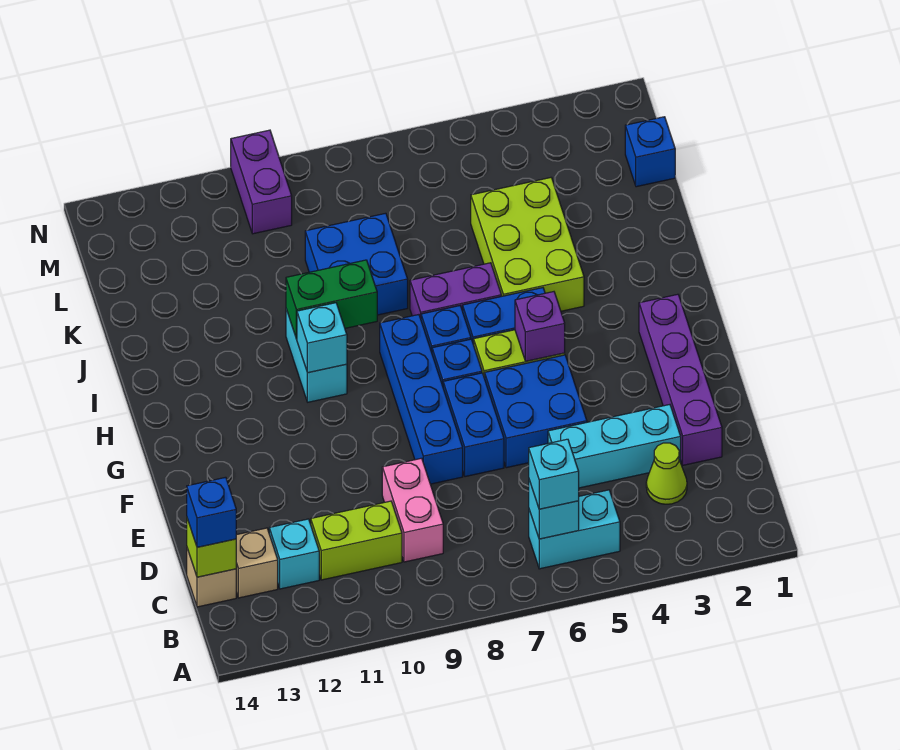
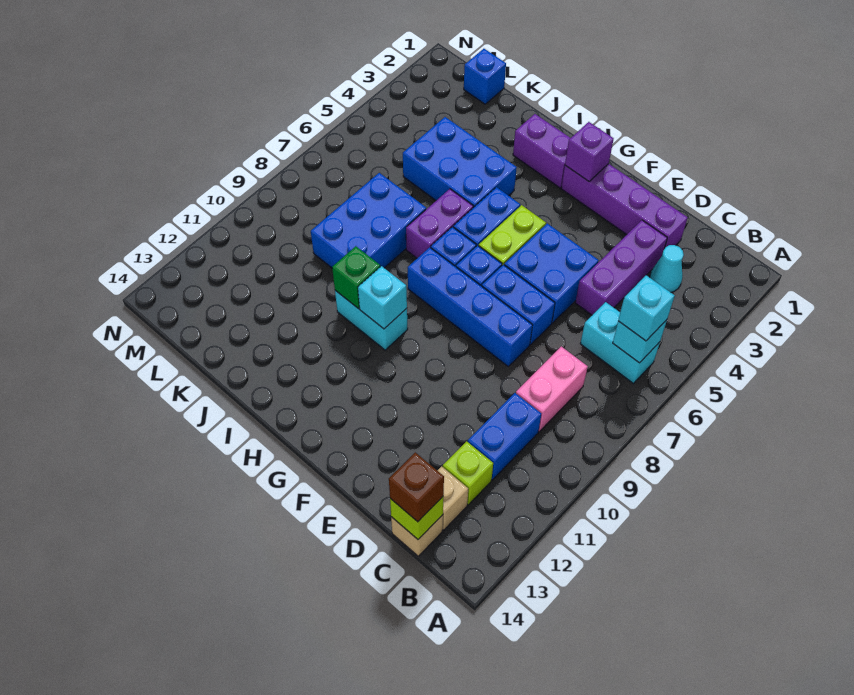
cyan 1x2 brick [529,490,620,569] -> cyan 1x2 brick turned to [580,302,660,383]
lime 1x1 cone [646,443,687,504] -> cyan 1x1 cone [650,245,684,292]
pink 1x2 brick [382,458,443,562] -> pink 1x2 brick turned to [516,346,588,431]
lime 1x2 brick [311,501,402,580] -> blue 1x2 brick [468,393,541,480]
cyan 1x1 brick [269,519,319,589] -> lime 1x1 brick [443,441,493,505]
blue 1x1 brick [187,477,236,547] -> brown 1x1 brick [389,452,444,522]
cyan 1x3 brick [548,405,681,488] -> purple 1x3 brick [575,220,667,315]
purple 1x1 brick [515,292,565,361] -> purple 1x1 brick moved to [565,122,614,181]
lime 2x3 brick [471,178,584,311] -> blue 2x3 brick [403,117,517,208]
green 1x2 brick [286,260,377,339] -> green 1x1 brick [332,246,380,309]
blue 2x2 brick [305,213,408,315] -> blue 2x3 brick [311,173,426,268]
purple 1x2 brick [231,130,292,234] -> purple 1x2 brick moved to [513,114,570,188]

